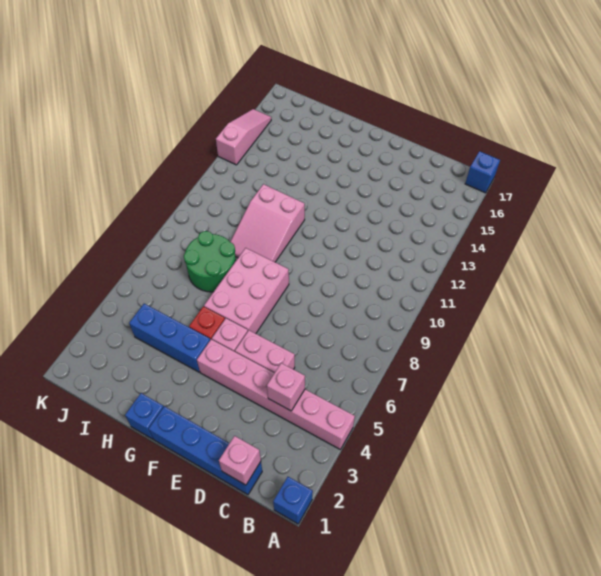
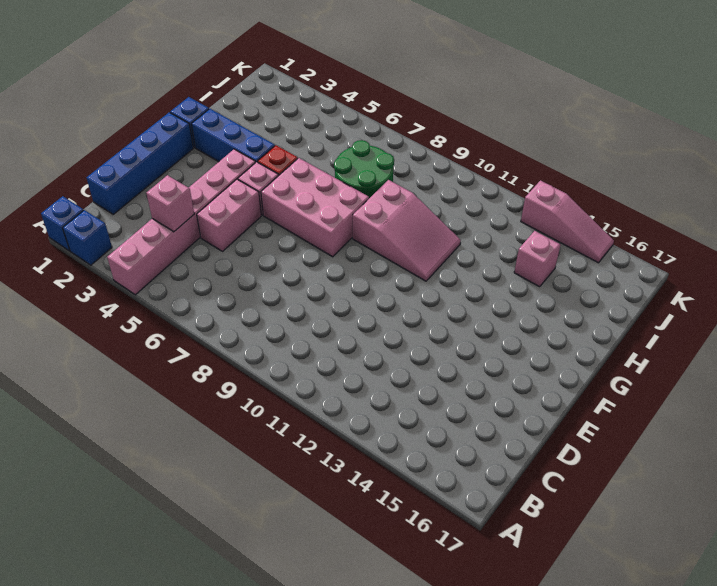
blue 1x1 brick [465,151,500,193] -> blue 1x1 brick moved to [63,210,112,265]
pink 1x1 brick [219,436,261,485] -> pink 1x1 brick moved to [514,231,560,287]
blue 1x3 brick [129,304,210,372] -> blue 1x3 brick turned to [191,109,275,162]
pink 2x3 slope [230,184,305,262] -> pink 2x3 slope turned to [353,180,461,281]

